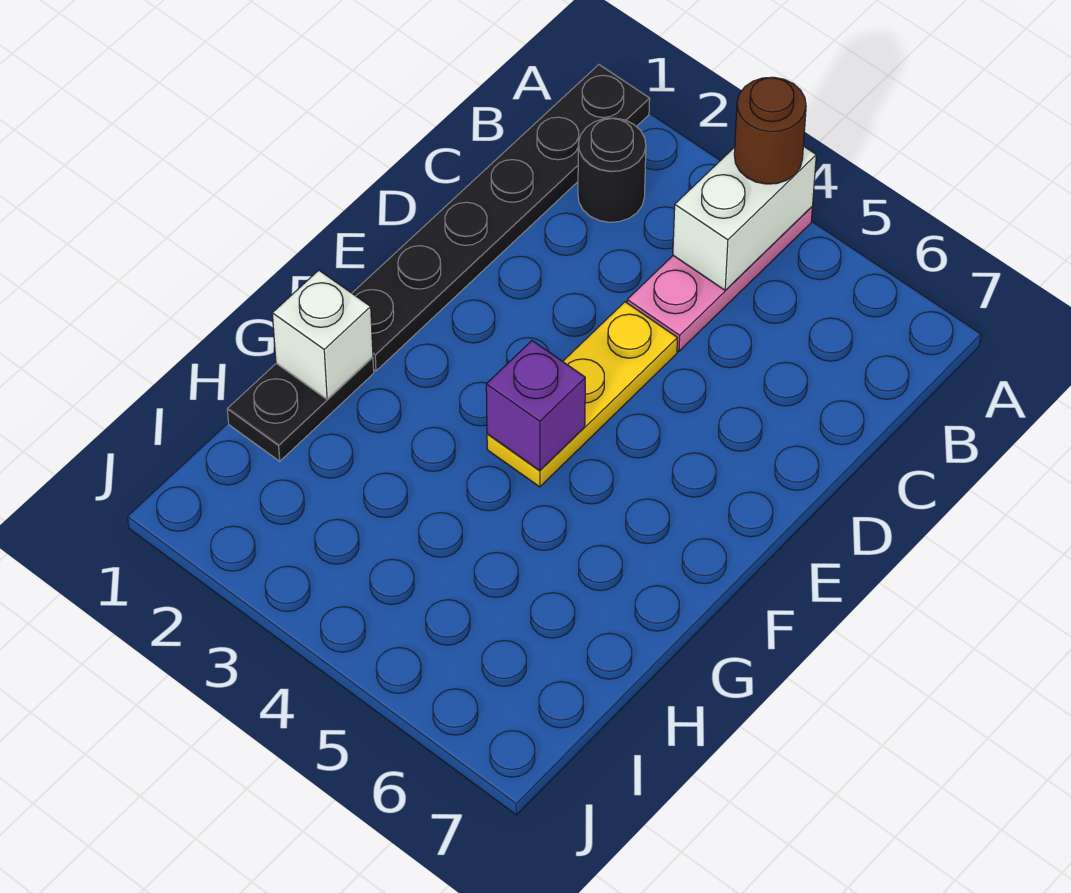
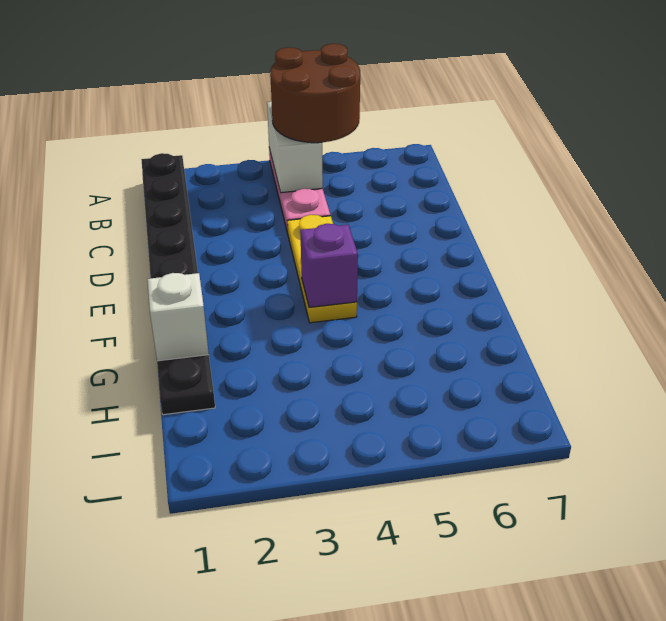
brown 1x1 round brick [734,77,806,184] -> brown 2x2 round brick [270,44,360,143]
black 1x1 round brick [578,118,646,222] -> none

